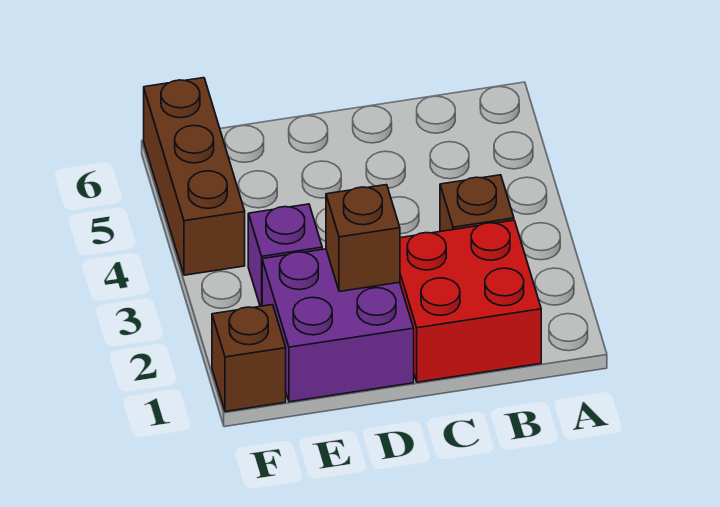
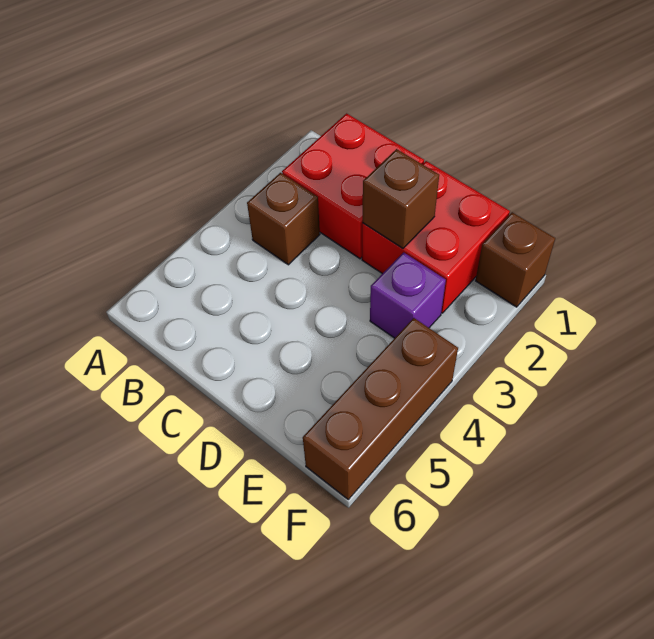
purple 2x2 brick [262,249,414,402] -> red 2x2 brick [362,161,510,313]

